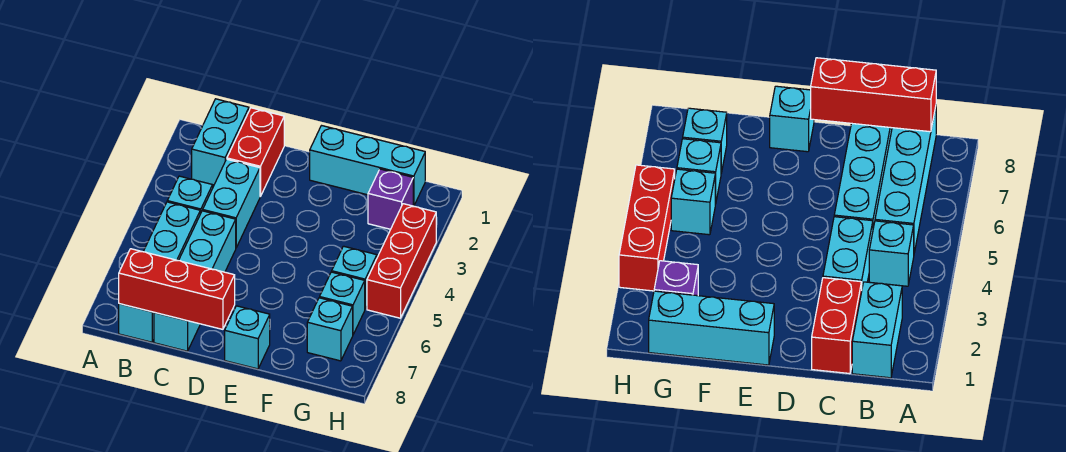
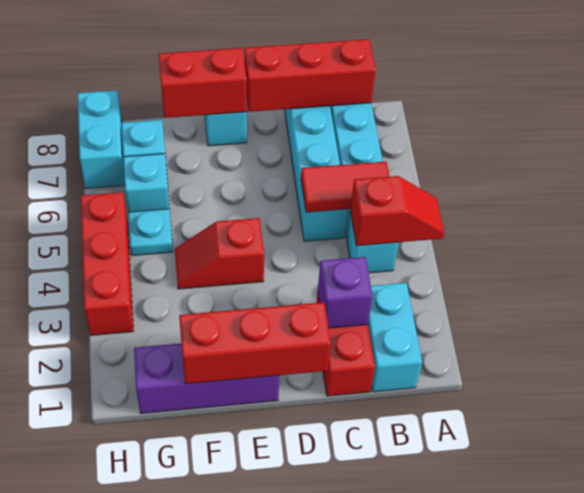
none -> red 1x2 slope [350,176,444,246]
none -> red 1x2 tile [301,162,389,212]
cyan 1x2 brick [203,159,260,247] -> cyan 1x2 brick moved to [78,90,125,188]
none -> red 1x3 brick [179,302,331,384]
cyan 1x3 brick [310,126,425,206] -> purple 1x3 brick [134,344,280,413]
none -> red 1x2 slope [175,218,264,289]
none -> red 1x2 brick [159,48,247,118]
purple 1x1 brick [368,169,413,229] -> purple 1x1 brick moved to [318,257,373,328]
cyan 1x1 brick [332,246,377,309] -> cyan 1x1 plate [128,209,173,256]

